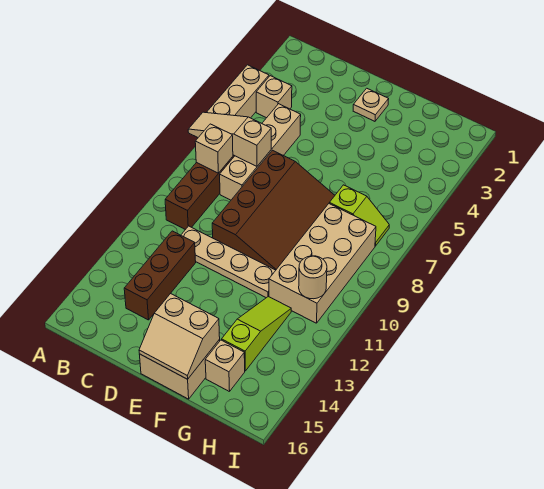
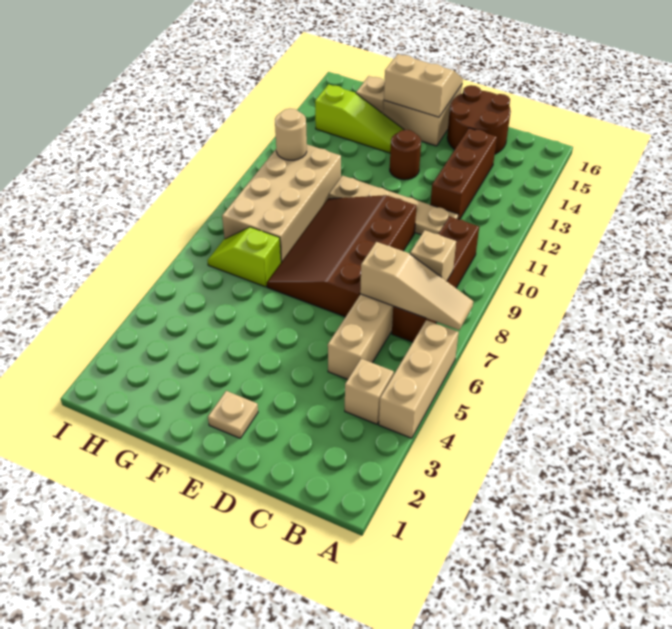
none -> brown 2x2 round brick [447,85,511,154]
none -> brown 1x1 round brick [390,130,421,180]
lime 1x3 slope [222,297,291,371] -> lime 1x3 slope turned to [315,84,404,153]

